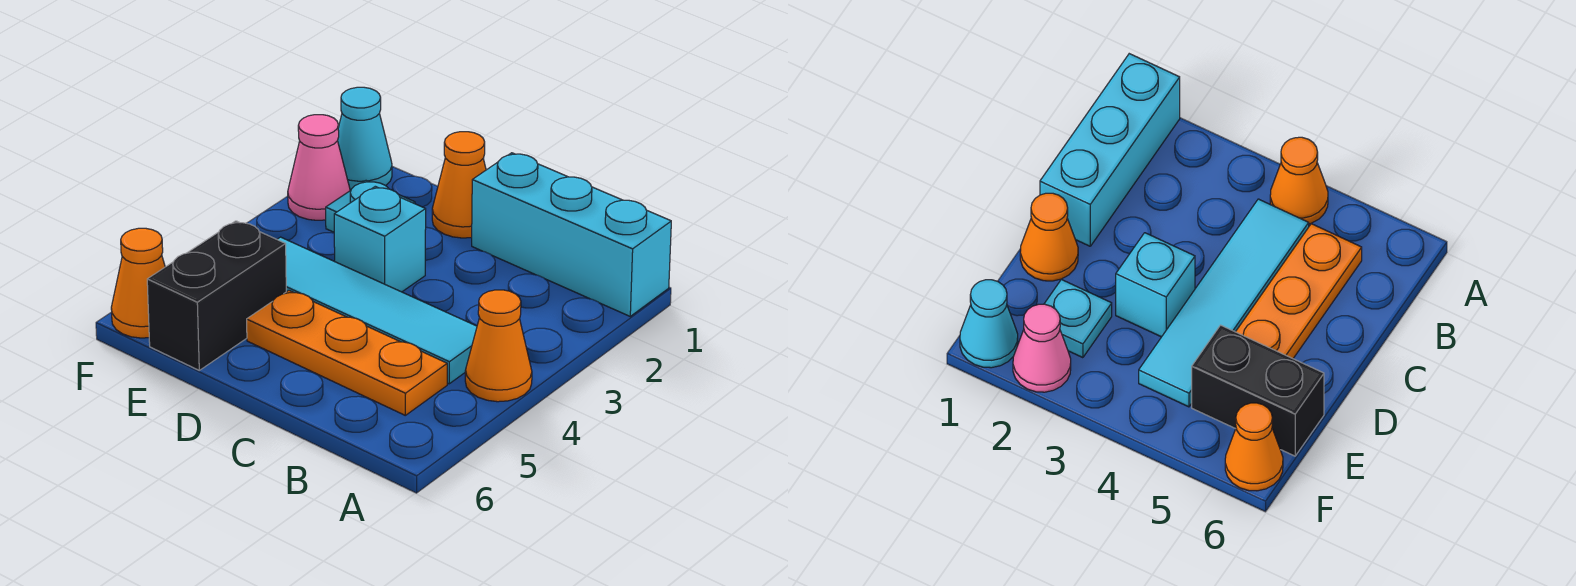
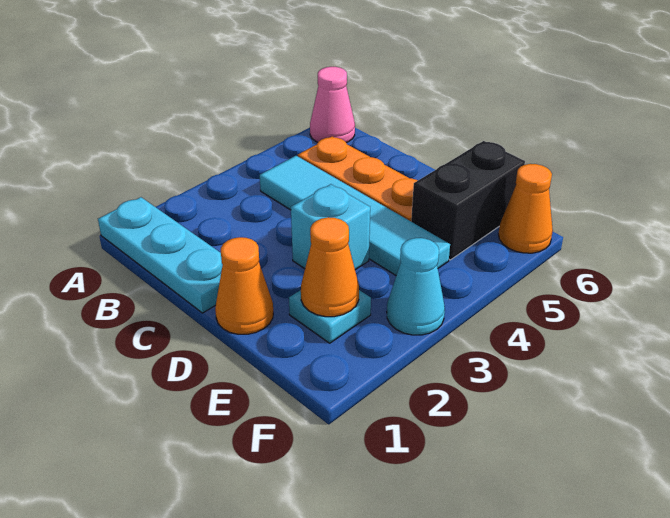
cyan 1x3 brick [472,153,671,316] -> cyan 1x3 plate [98,197,222,313]
orange 1x1 cone [465,290,532,402] -> orange 1x1 cone moved to [301,217,359,317]
cyan 1x1 cone [338,87,392,191] -> cyan 1x1 cone moved to [387,238,445,335]
pink 1x1 cone [288,115,350,220] -> pink 1x1 cone moved to [310,67,355,143]

